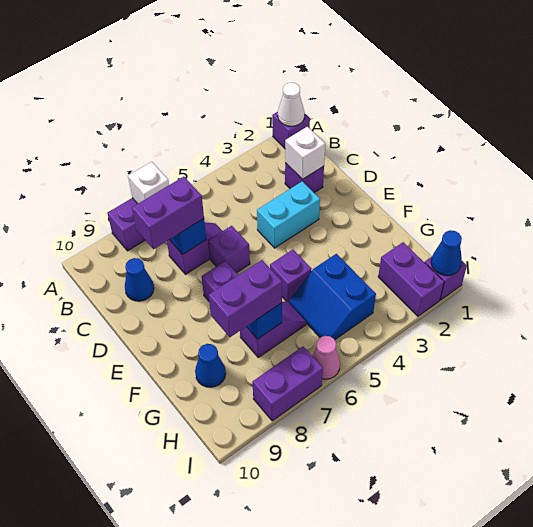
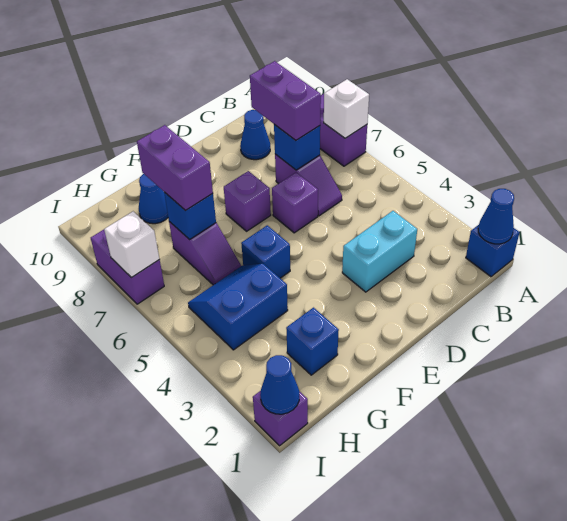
purple 1x1 brick [272,112,310,148] -> blue 1x1 brick [466,225,520,277]
white 1x1 cone [278,83,305,126] -> blue 1x1 cone [478,189,514,244]
purple 1x1 brick [285,163,324,193] -> none
white 1x1 brick [285,127,325,179] -> white 1x1 brick moved to [104,211,159,278]
cyan 1x2 brick [257,181,320,248] -> cyan 1x2 brick turned to [342,211,417,292]
purple 1x1 brick [270,250,311,302] -> blue 1x1 brick [241,225,290,278]
none -> blue 1x1 brick [286,308,339,375]
purple 1x2 brick [378,242,444,316] -> none
pink 1x1 cone [312,336,340,379] -> none

